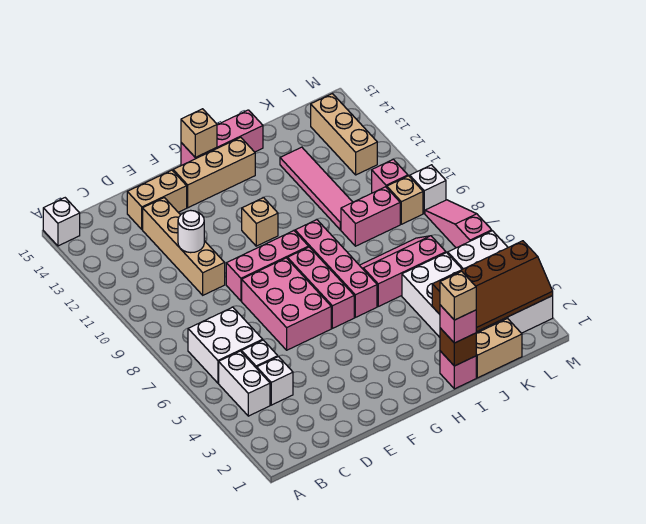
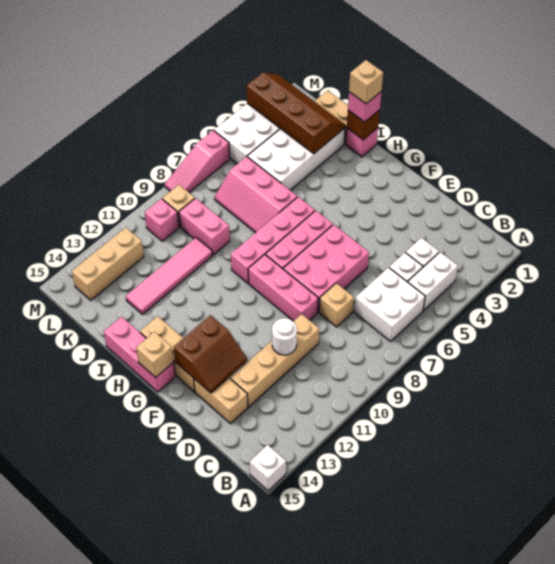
none -> brown 2x2 slope [174,315,247,393]
tan 1x1 brick [242,198,278,246] -> tan 1x1 brick moved to [319,283,354,327]
white 1x1 brick [410,165,446,213] -> none

